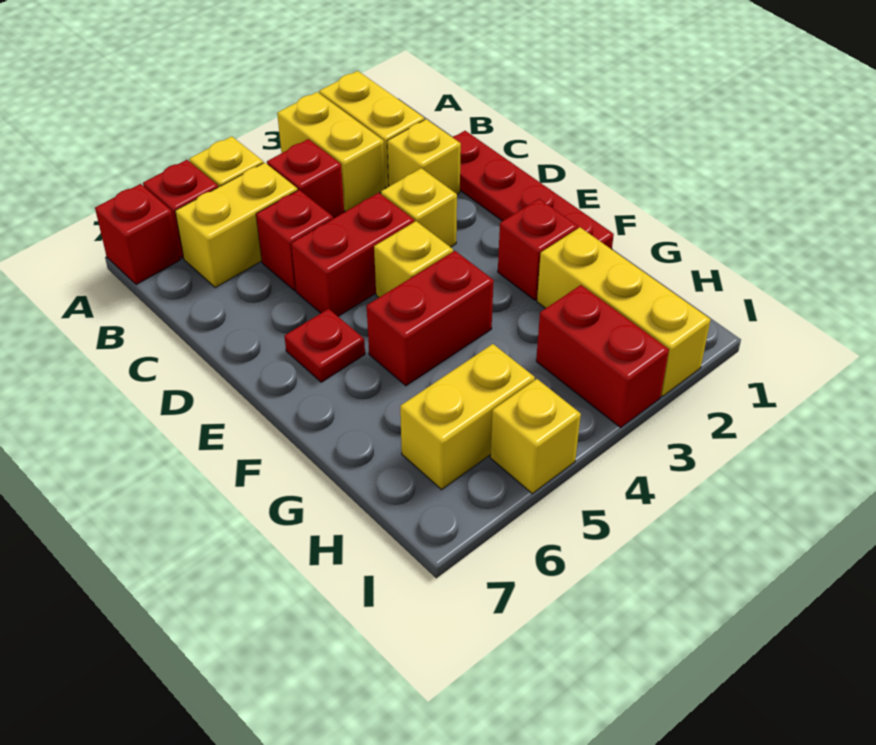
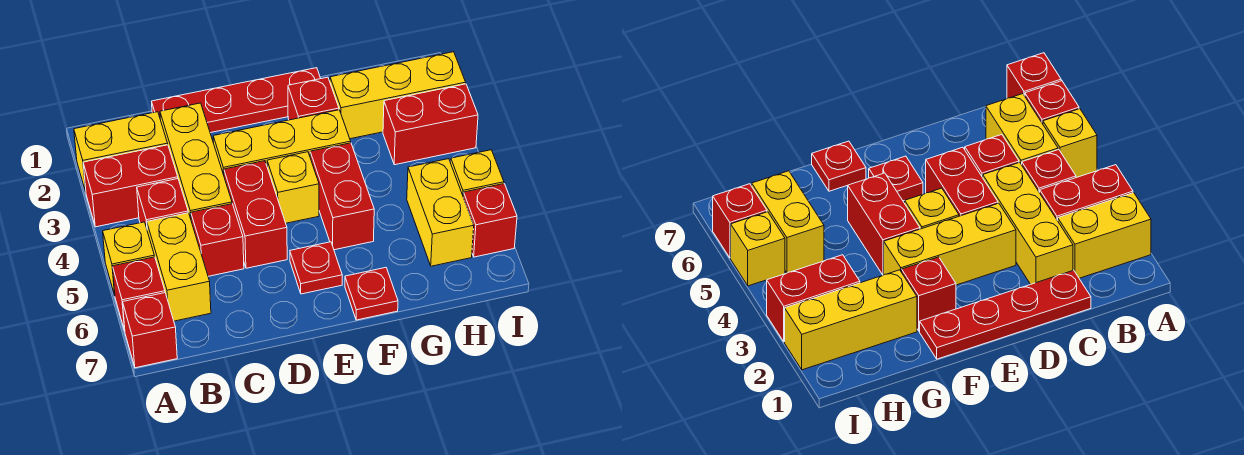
yellow 1x2 brick [277,92,385,212] -> red 1x2 brick [83,145,178,227]
yellow 1x1 brick [387,119,461,194] -> yellow 1x3 brick [160,103,232,218]
yellow 1x1 brick [381,168,457,247] -> yellow 1x3 brick [213,110,351,175]
none -> red 1x1 plate [345,268,398,320]
none -> red 1x1 brick [463,184,517,257]

